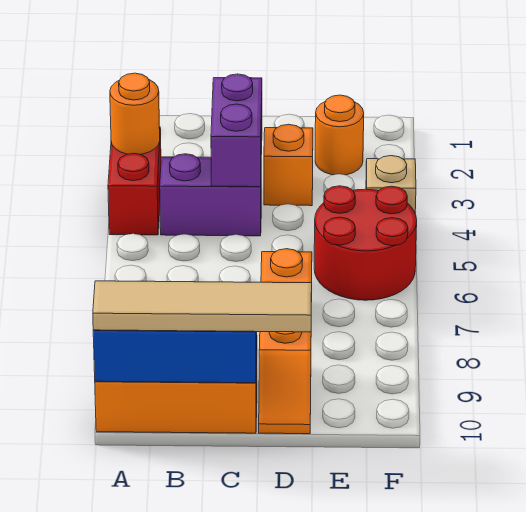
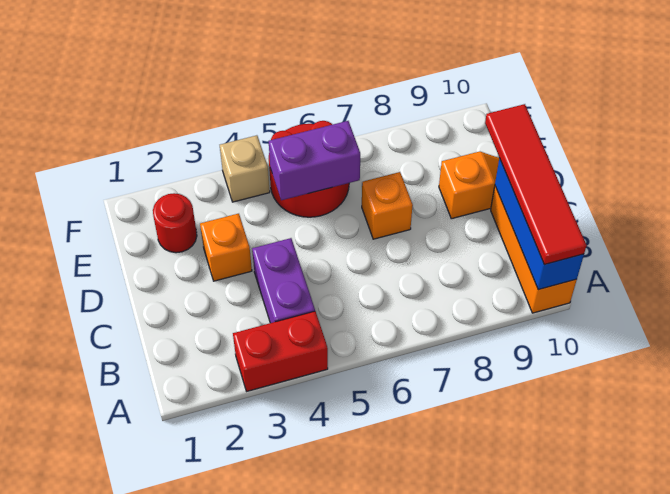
orange 1x1 round brick [110,73,160,154] -> none
tan 1x4 tile [93,281,312,332] -> red 1x4 tile [485,104,587,265]
purple 1x2 brick [211,74,262,187] -> purple 1x2 brick moved to [269,121,360,200]
orange 1x1 round brick [315,95,364,175] -> red 1x1 round brick [153,193,197,253]

